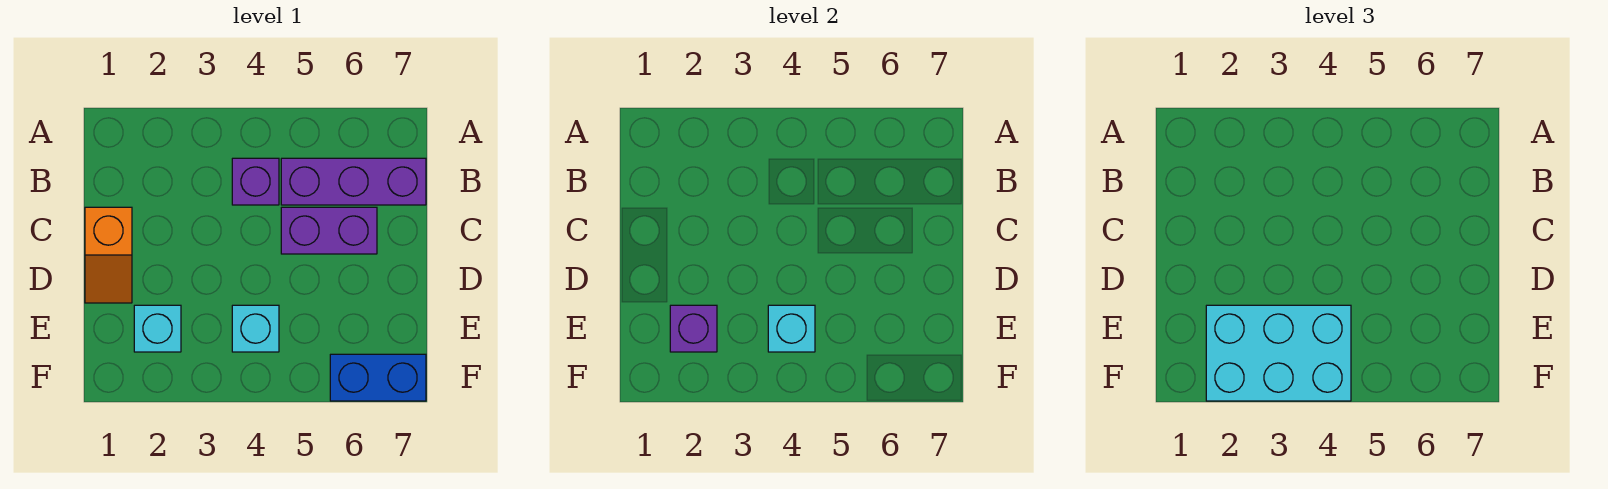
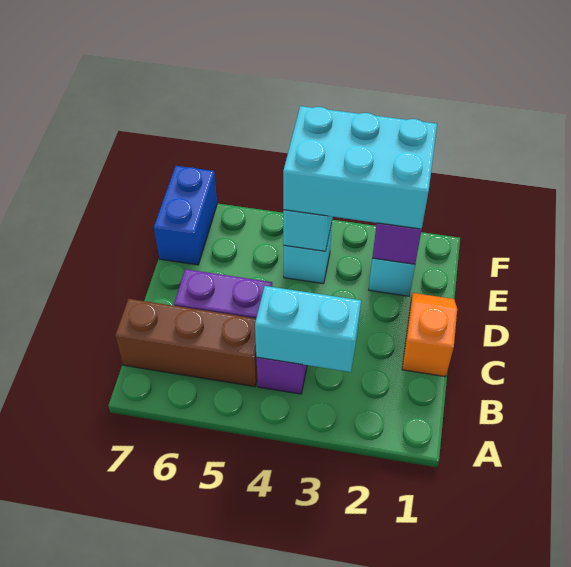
none -> cyan 1x2 brick [255,286,361,372]
purple 1x3 brick [281,158,426,205] -> brown 1x3 brick [115,299,257,387]
blue 1x2 brick [330,354,426,401] -> blue 1x2 brick turned to [154,166,217,265]

